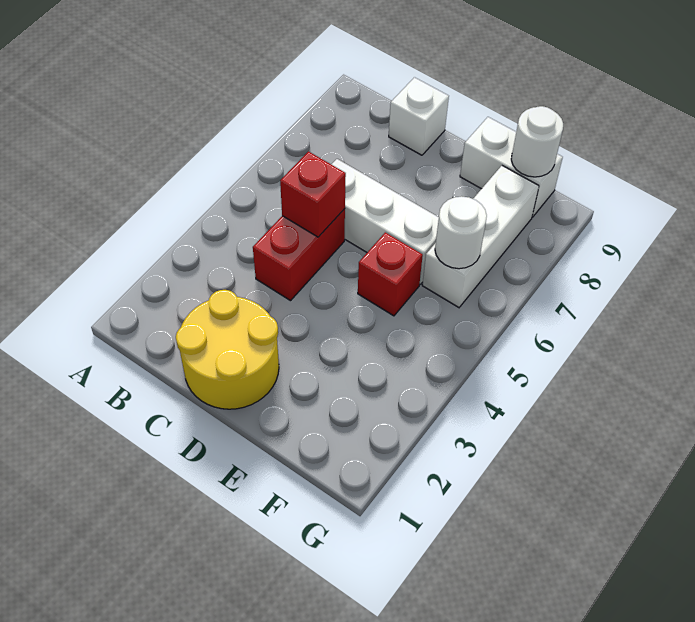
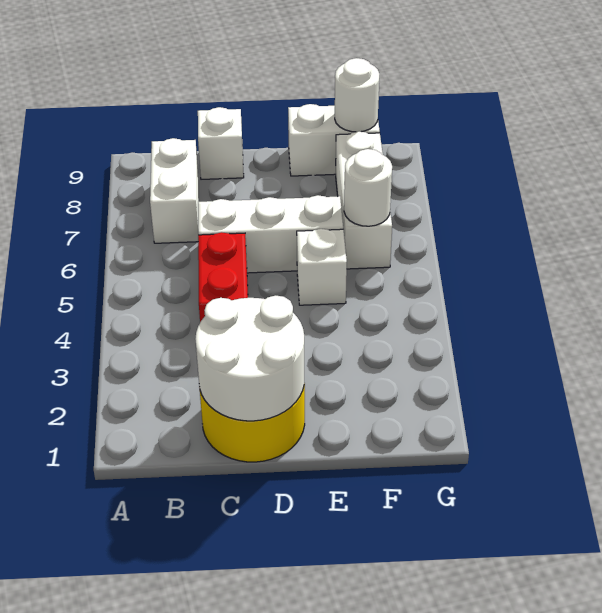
none -> white 1x2 brick [150,138,199,243]
none -> white 2x2 round brick [195,296,304,421]
red 1x1 brick [280,151,346,237] -> none
red 1x1 brick [358,232,423,316] -> white 1x1 brick [297,229,347,305]

